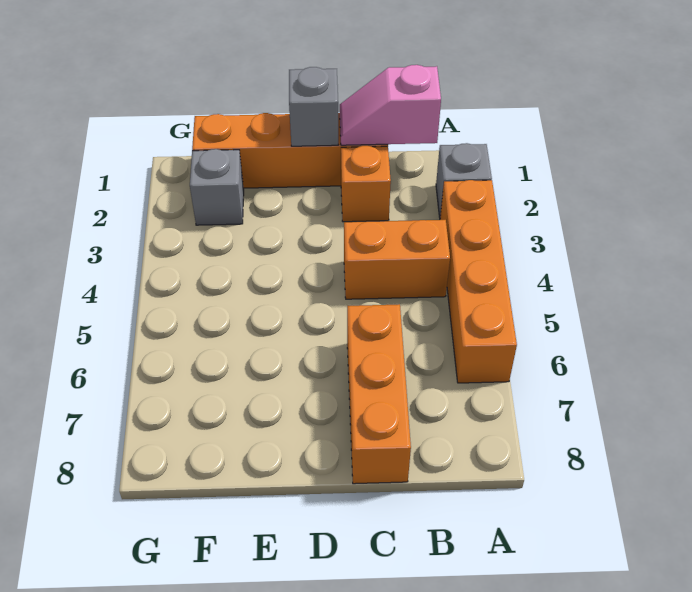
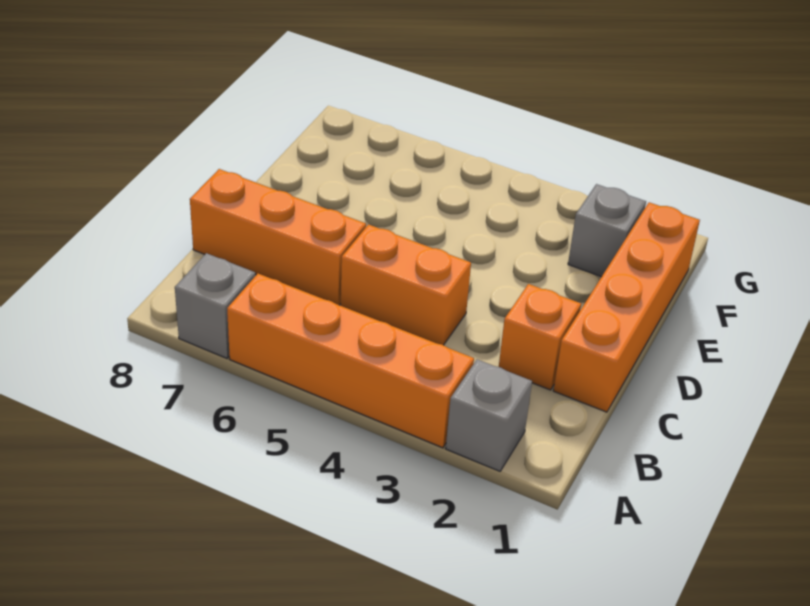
pink 1x2 slope [340,65,441,145] -> none
orange 1x2 brick [344,220,450,299] -> orange 1x2 brick turned to [341,225,471,345]
grey 1x1 brick [289,67,338,146] -> grey 1x1 brick moved to [175,253,255,358]

